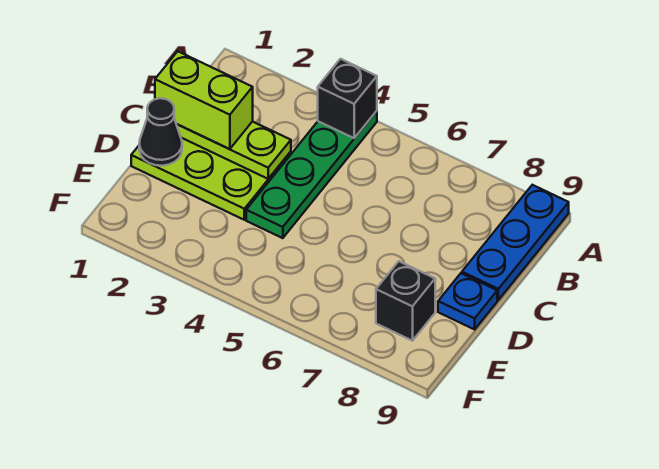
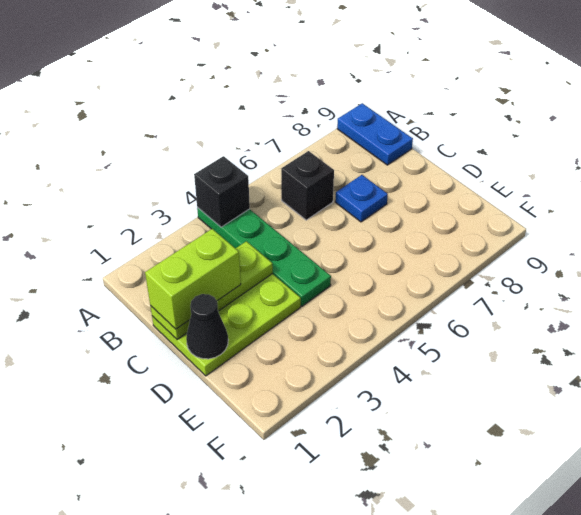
blue 1x3 plate [462,185,569,300] -> blue 1x2 plate [337,103,413,165]
blue 1x1 plate [438,273,497,329] -> blue 1x1 plate moved to [335,175,388,222]
black 1x1 brick [376,261,435,341] -> black 1x1 brick moved to [281,151,334,220]

